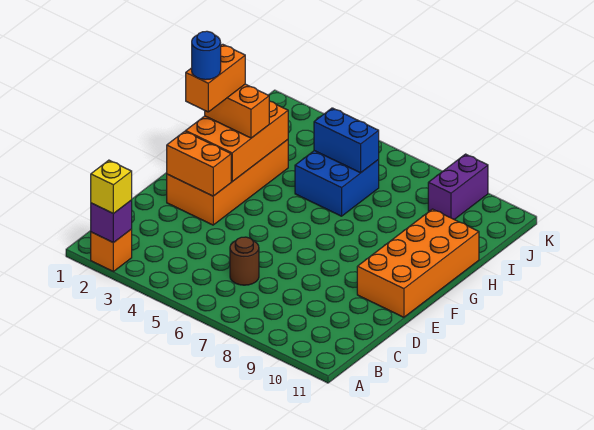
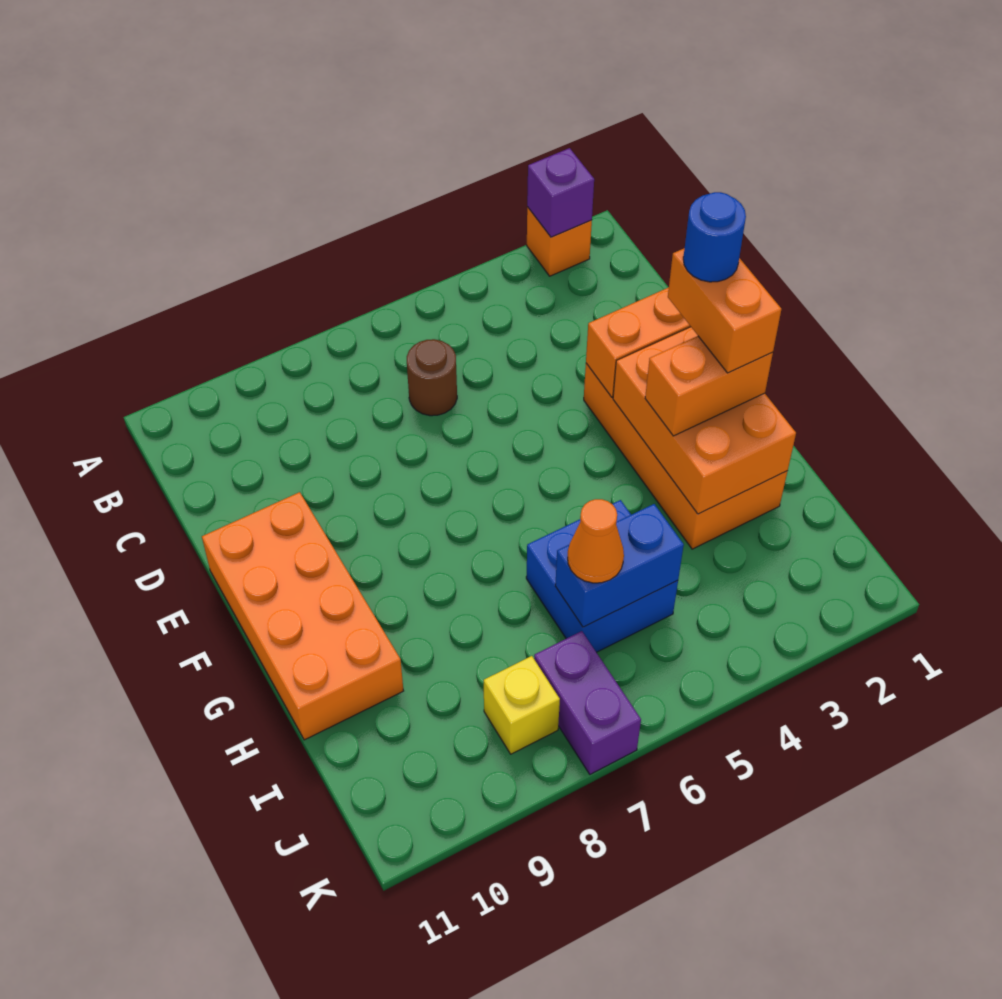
yellow 1x1 brick [91,160,132,214] -> yellow 1x1 brick moved to [484,656,560,754]
none -> orange 1x1 cone [568,499,624,583]
purple 1x2 brick [428,154,488,220] -> purple 1x2 brick moved to [534,631,641,774]

